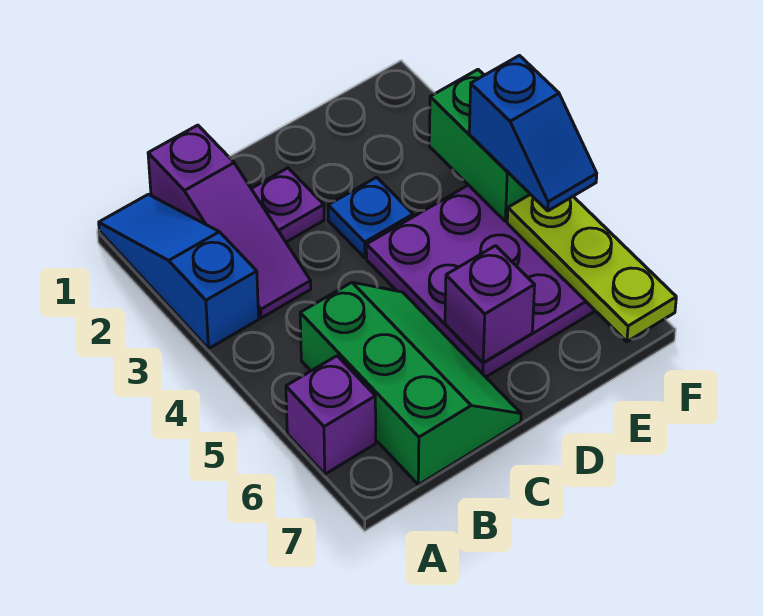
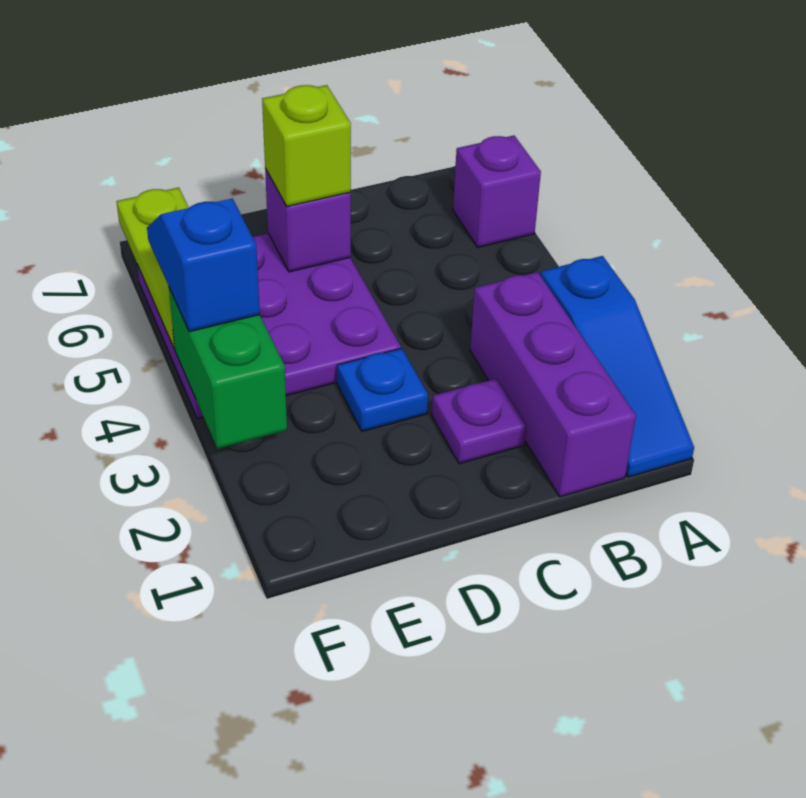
purple 1x3 slope [148,125,311,318] -> purple 1x3 brick [470,272,636,497]
green 2x3 slope [300,282,521,485] -> none
none -> lime 1x1 brick [262,85,351,207]

